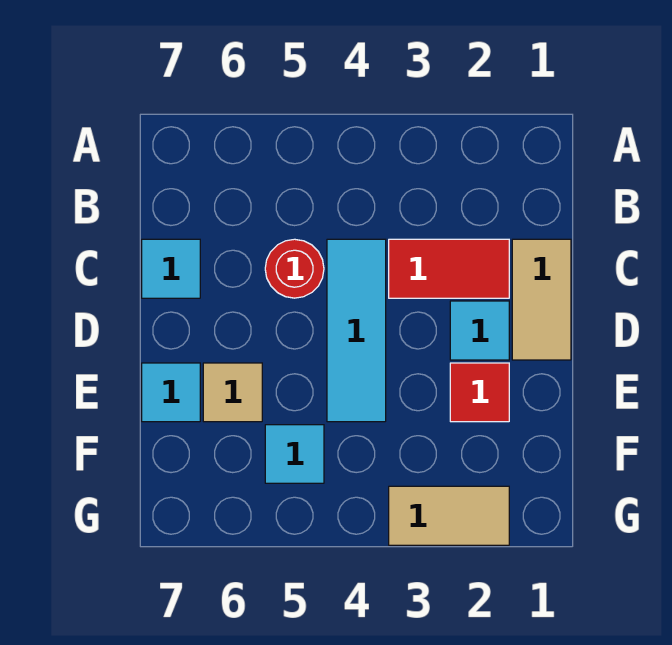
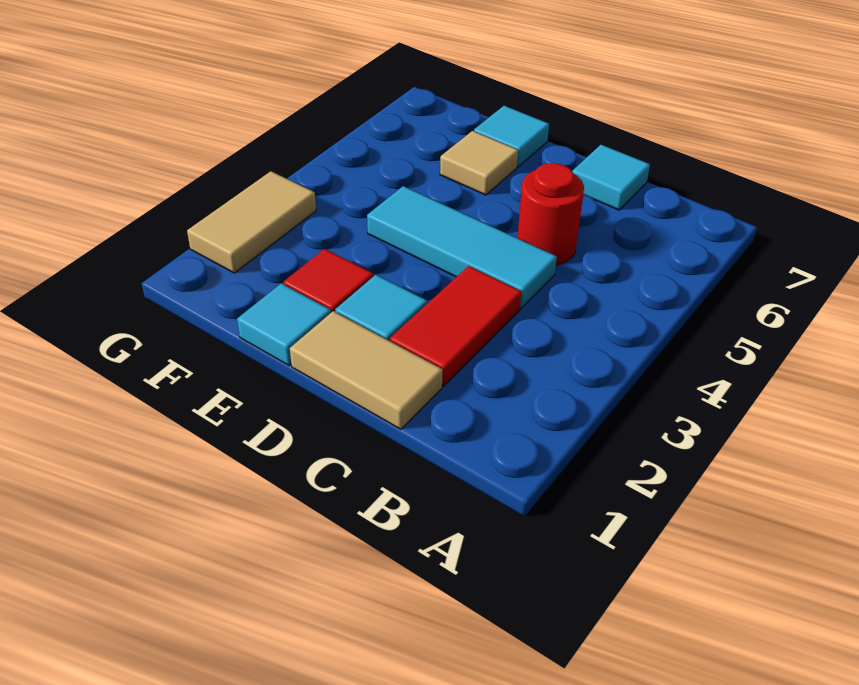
cyan 1x1 tile [265,425,324,483] -> cyan 1x1 tile moved to [237,283,331,366]

